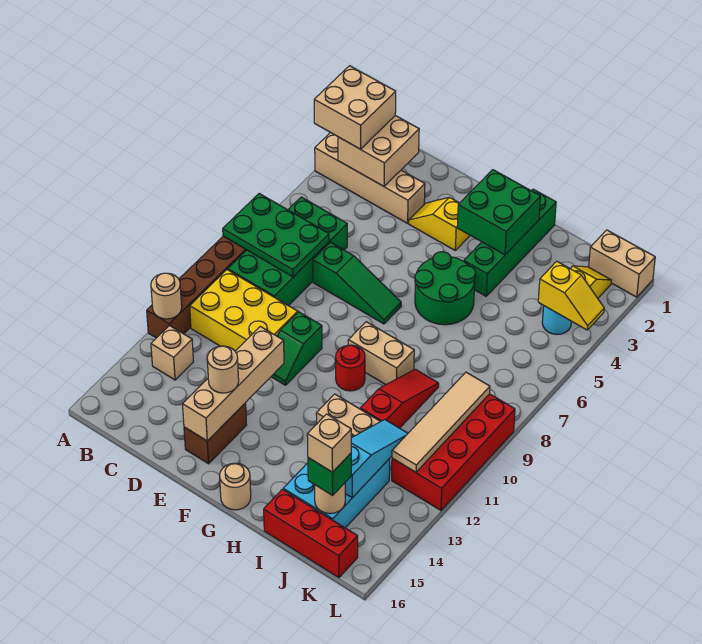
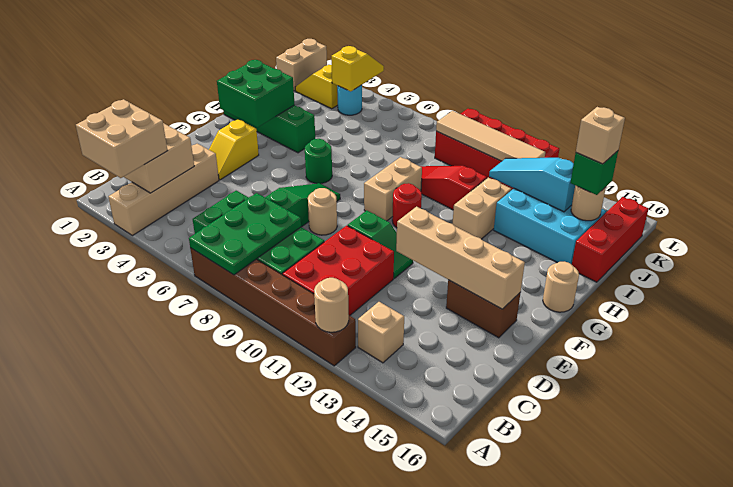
yellow 2x3 brick [190,270,298,351] -> red 2x3 brick [282,226,394,316]
tan 1x1 round brick [207,346,239,393] -> tan 1x1 round brick moved to [308,188,337,235]
green 2x2 round brick [415,252,476,325] -> green 1x1 round brick [305,139,332,184]

